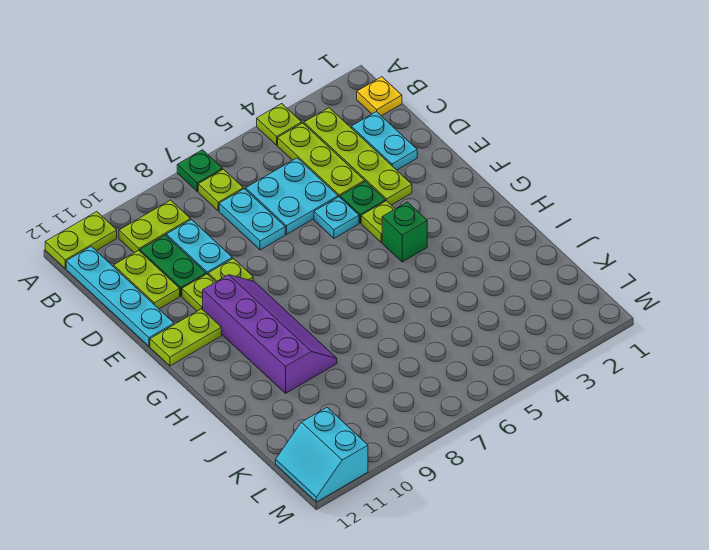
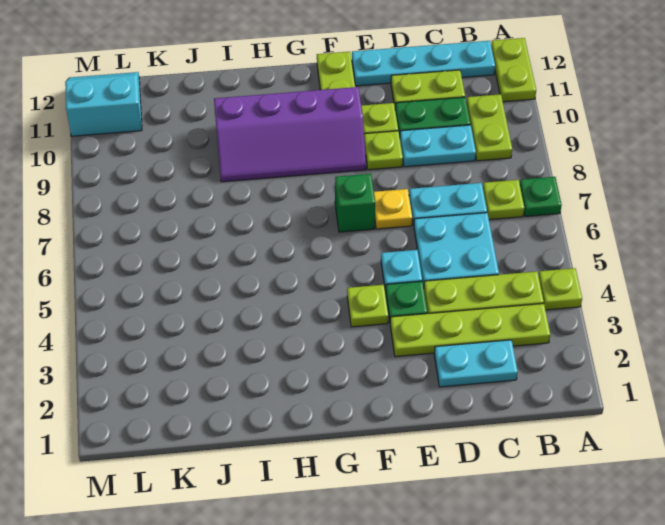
yellow 1x1 plate [357,77,402,116] -> yellow 1x1 plate moved to [374,189,412,229]
green 1x1 brick [382,202,427,262] -> green 1x1 brick moved to [335,174,375,232]

